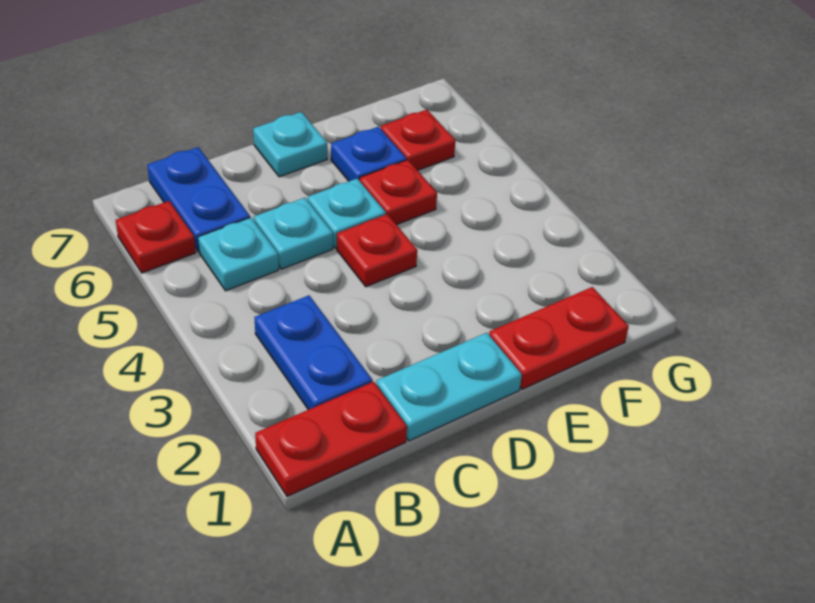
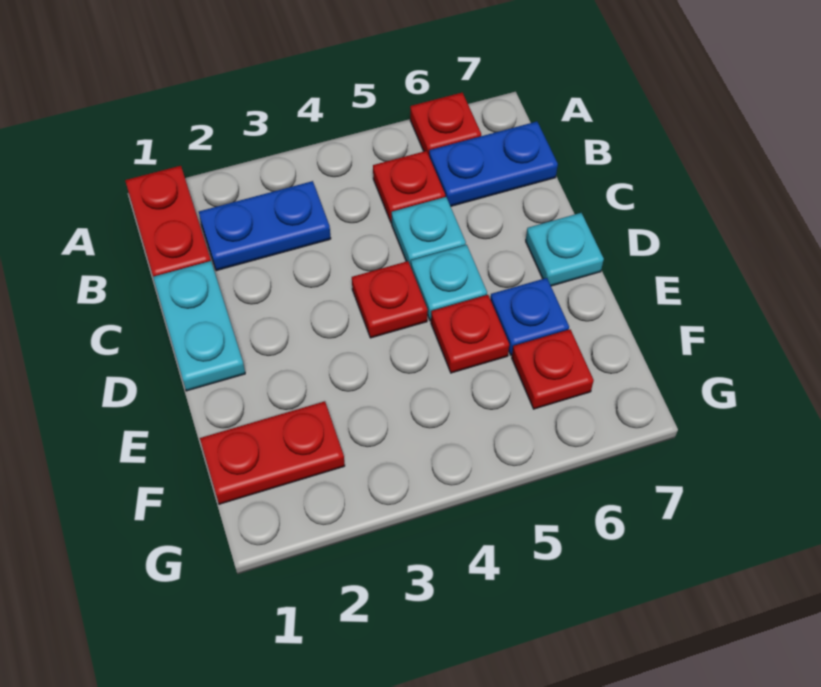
cyan 1x1 plate [198,218,279,291] -> red 1x1 plate [373,151,445,223]
red 1x2 plate [489,287,629,389] -> red 1x2 plate turned to [200,401,345,504]

